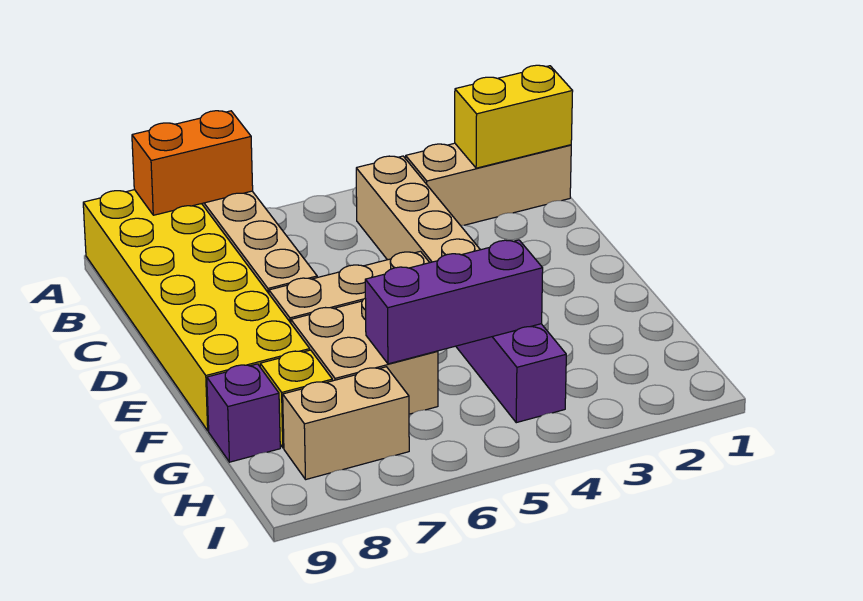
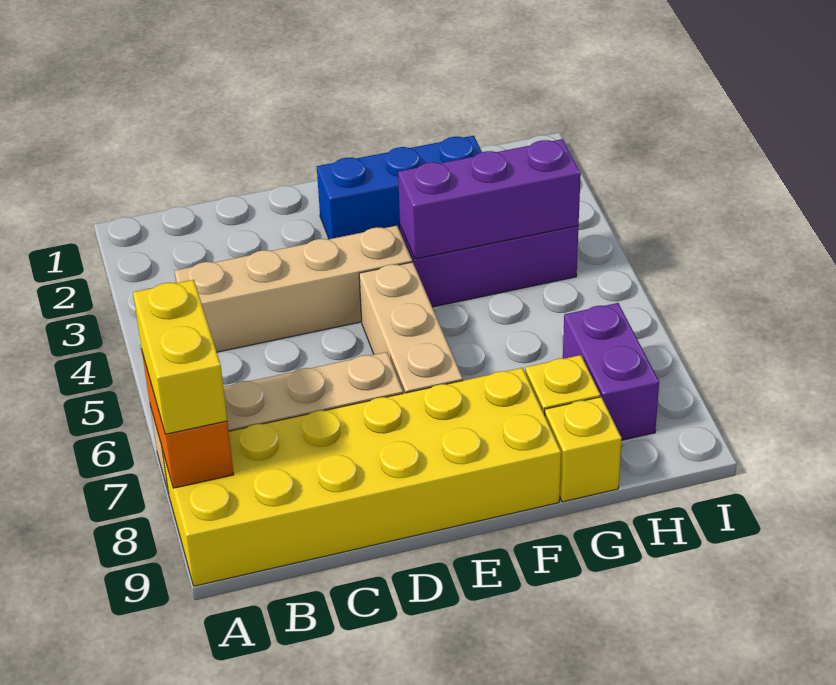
tan 1x3 brick [406,143,571,225] -> none
yellow 1x2 brick [455,65,573,168] -> yellow 1x2 brick moved to [133,280,227,434]
none -> blue 1x3 brick [317,136,482,239]
tan 2x2 brick [291,299,438,414] -> none
purple 1x3 brick [365,240,543,364] -> purple 1x3 brick turned to [398,139,581,259]
purple 1x1 brick [207,364,280,462] -> yellow 1x1 brick [545,397,622,502]
tan 1x2 brick [283,367,409,479] -> purple 1x2 brick [563,303,659,440]

